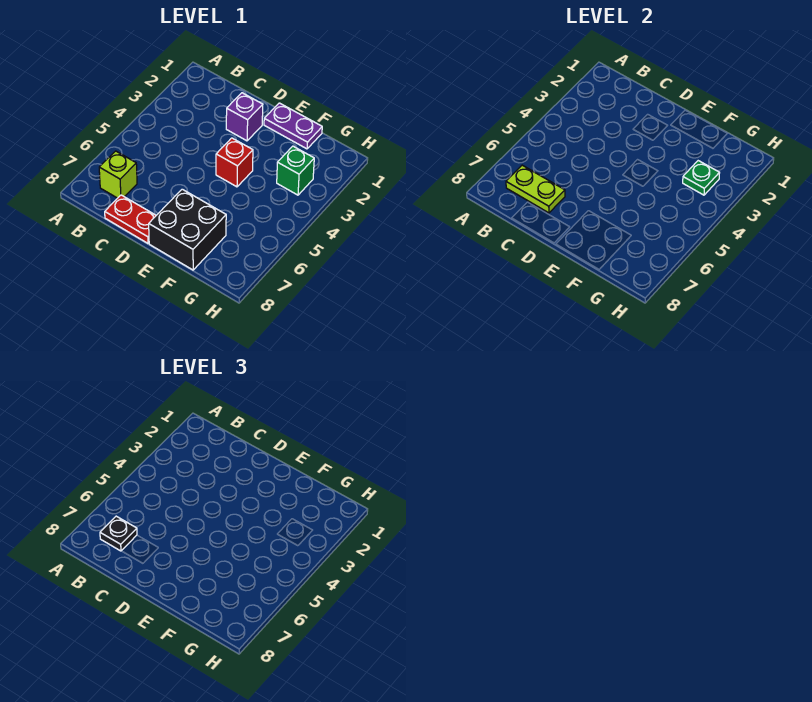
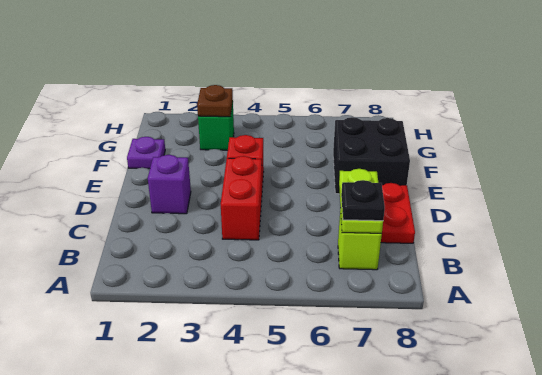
none -> red 1x2 brick [221,156,262,240]
purple 1x2 plate [264,103,322,149] -> purple 1x1 plate [127,137,165,169]
green 1x1 plate [683,161,719,195] -> brown 1x1 plate [197,85,233,117]

